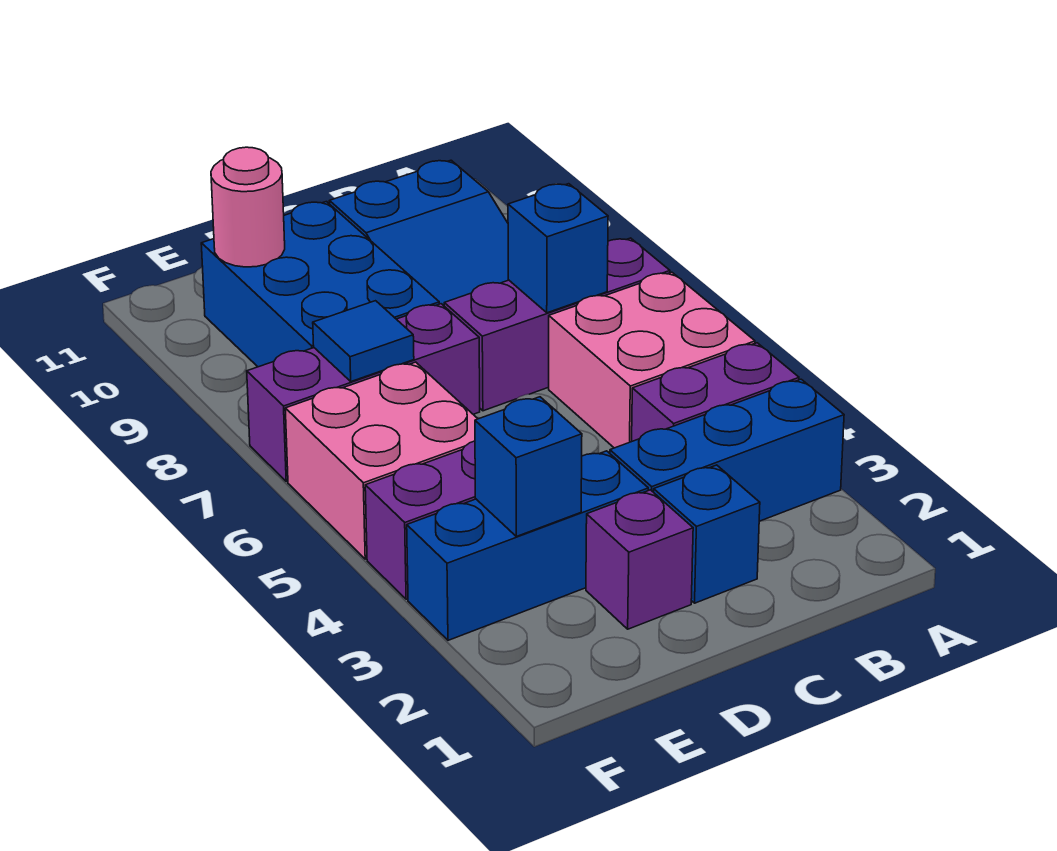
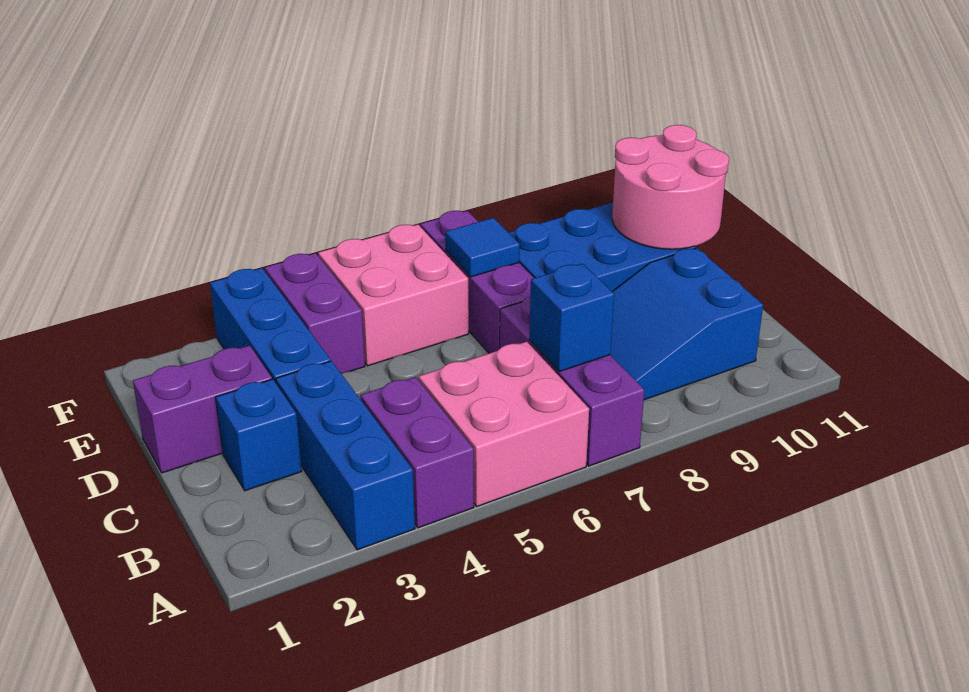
purple 1x1 brick [586,490,693,629] -> purple 1x2 brick [133,345,272,473]
blue 1x1 brick [475,397,582,536] -> none
pink 1x1 round brick [211,147,285,267] -> pink 2x2 round brick [612,125,729,249]

